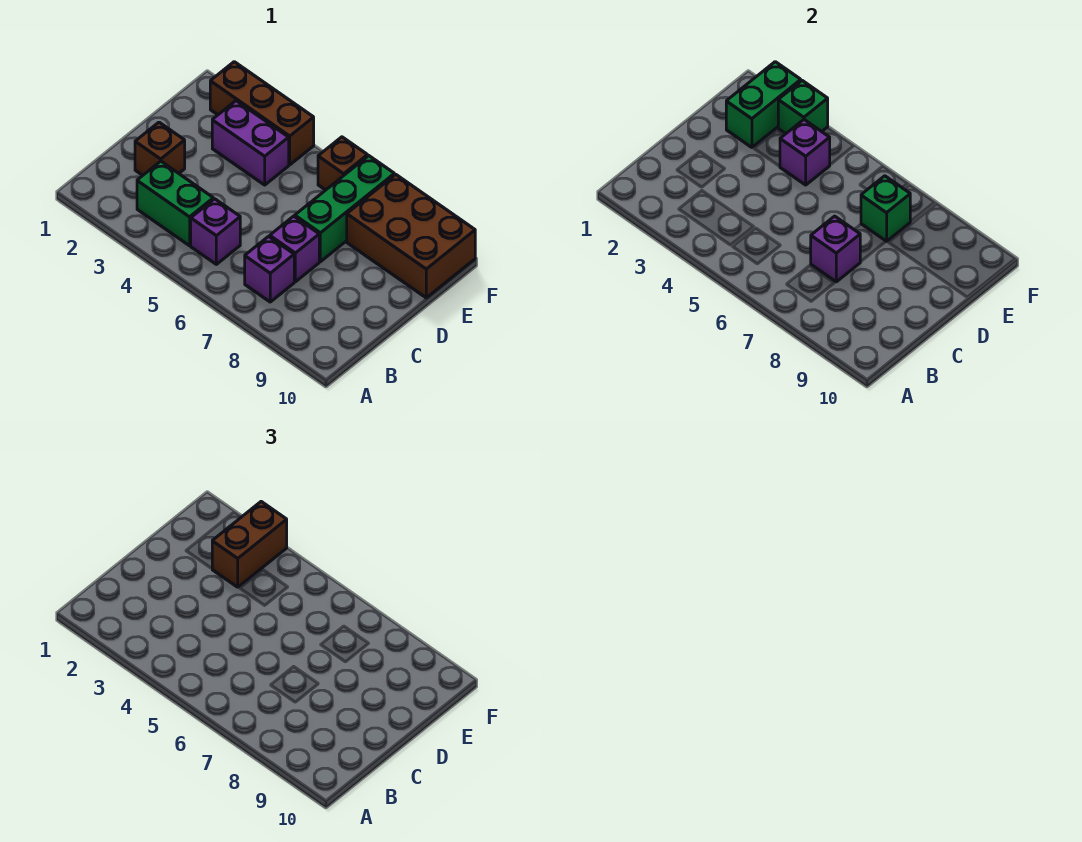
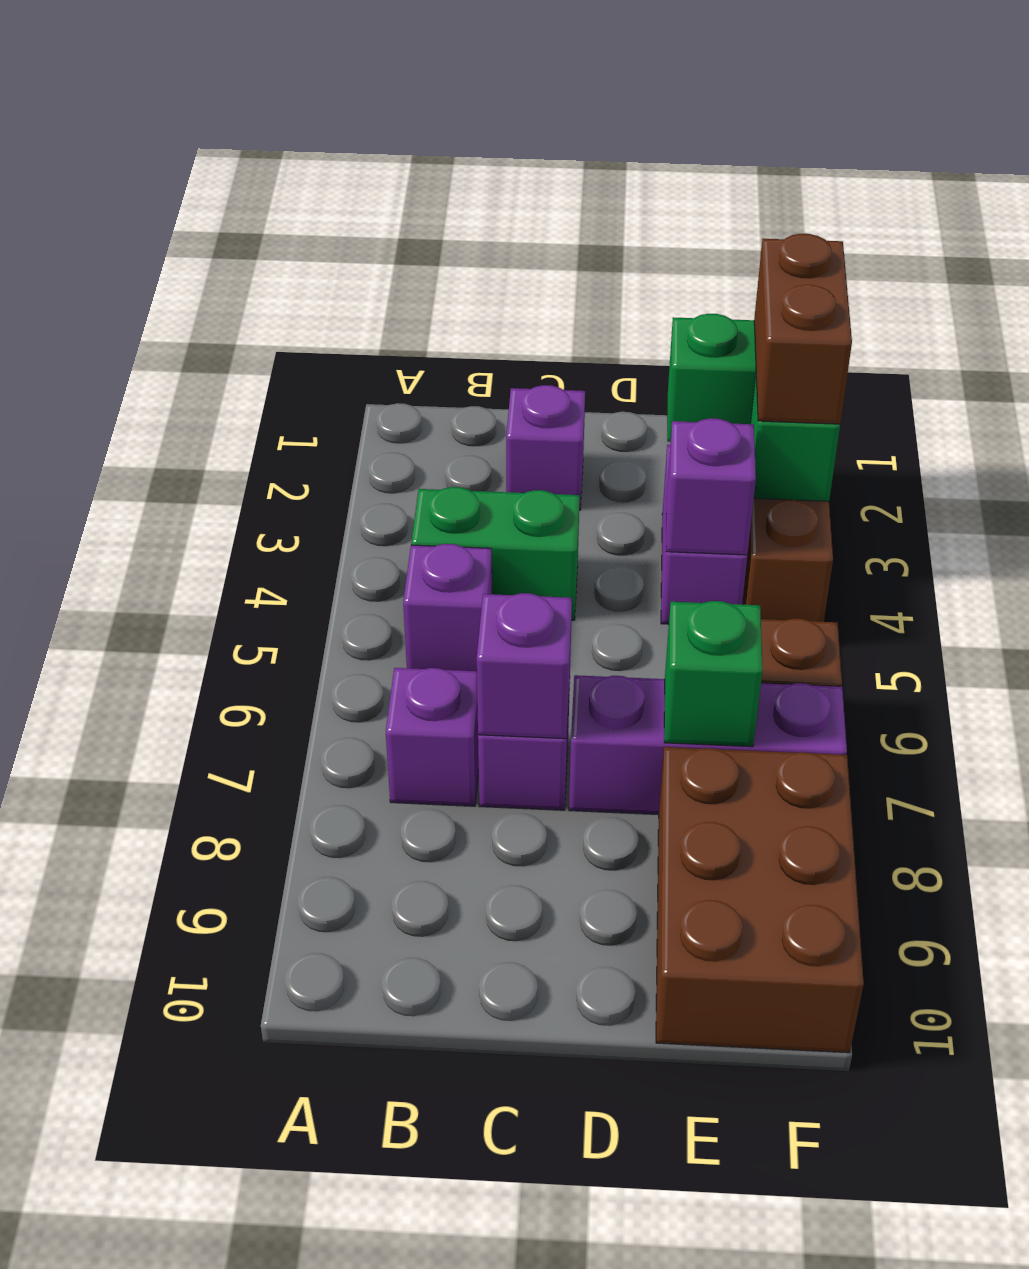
green 1x2 brick [137,161,213,246] -> green 1x2 brick turned to [411,487,580,620]
brown 1x1 brick [135,122,185,175] -> purple 1x1 brick [506,385,585,510]
green 1x3 brick [295,156,394,262] -> purple 1x3 brick [569,675,847,815]
brown 1x2 brick [212,502,287,587] -> brown 1x2 brick turned to [754,234,852,424]

